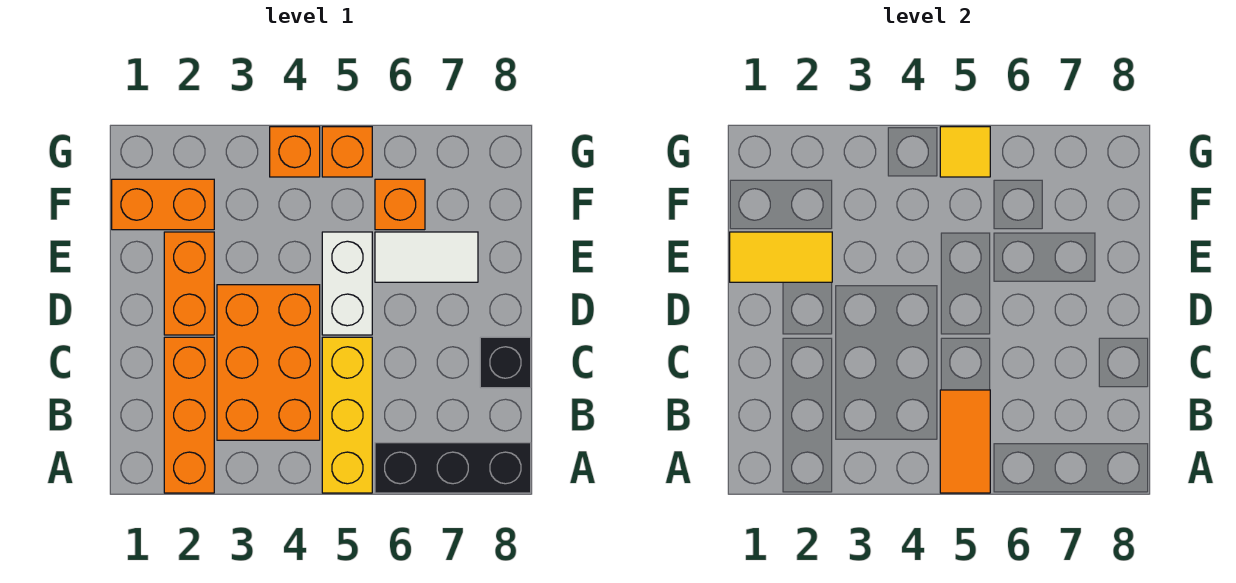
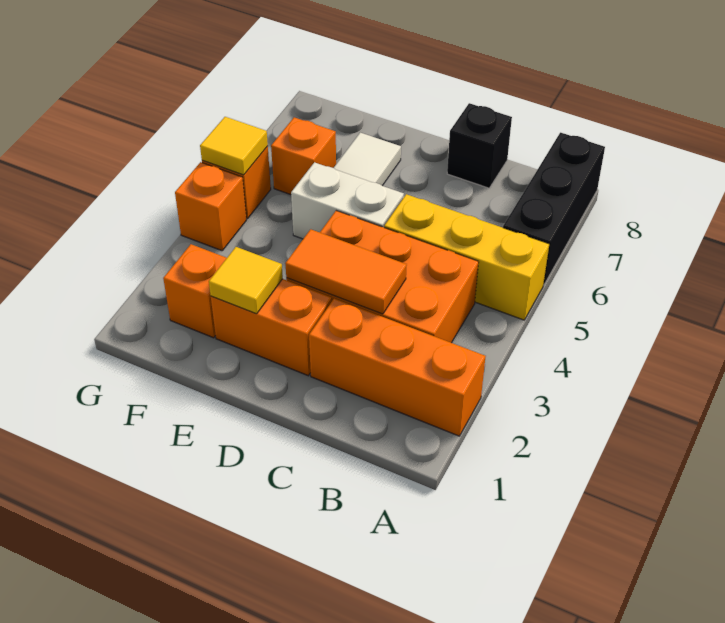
orange 1x2 tile [940,390,990,493] -> orange 1x2 tile moved to [285,229,407,314]
yellow 1x2 tile [730,232,832,282] -> yellow 1x1 tile [209,247,283,314]
orange 1x2 brick [112,179,214,230] -> orange 1x1 brick [163,244,227,338]

